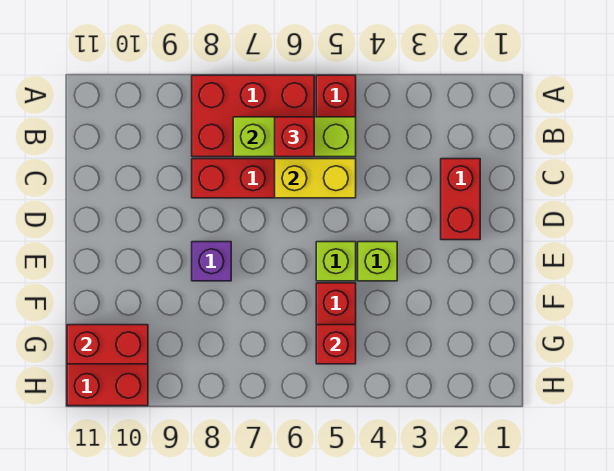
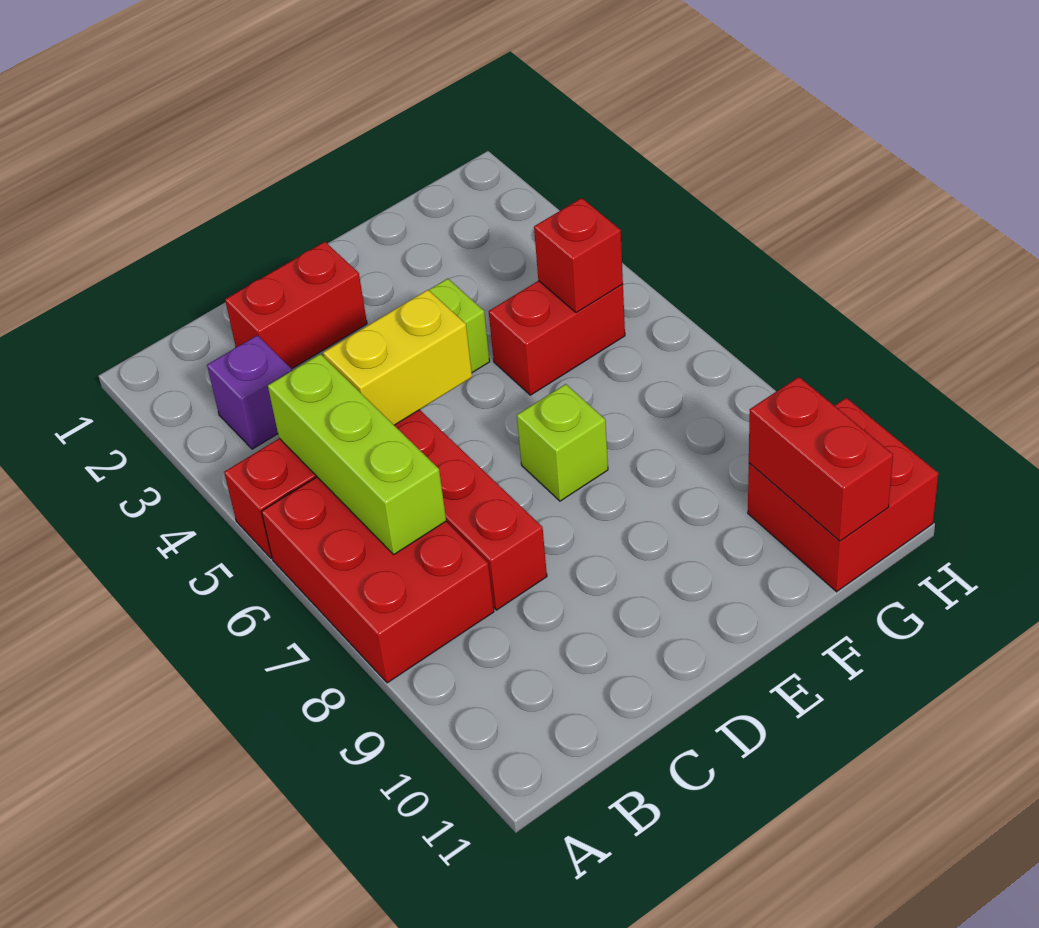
red 1x1 brick [275,117,314,157] -> none
yellow 1x2 brick [275,159,356,198] -> yellow 1x2 brick turned to [323,290,472,425]
lime 1x1 brick [316,242,356,281] -> lime 1x1 brick moved to [517,384,608,501]
purple 1x1 brick [192,242,231,281] -> purple 1x1 brick moved to [207,335,292,449]

